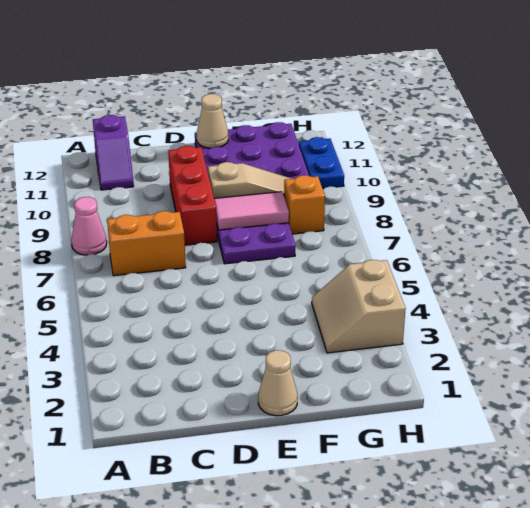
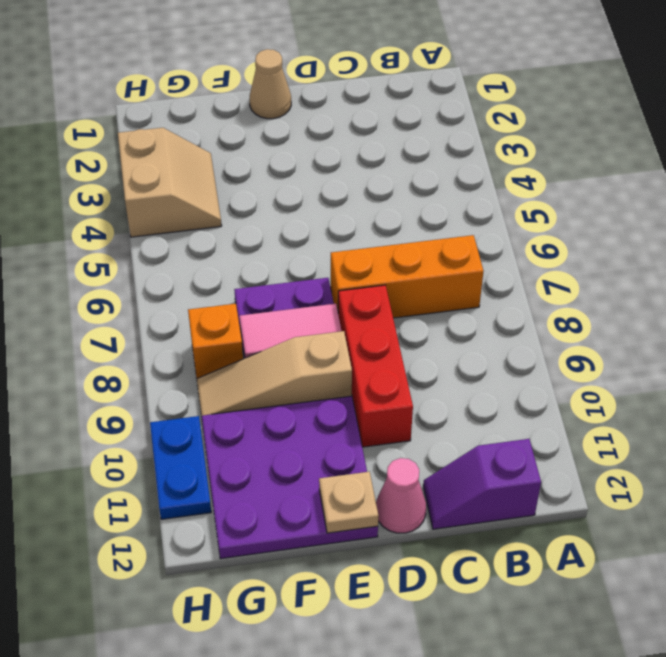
pink 1x1 cone [71,197,107,255] -> pink 1x1 cone moved to [376,458,426,533]
orange 1x2 brick [107,211,186,276] -> orange 1x3 brick [331,235,484,318]
purple 1x2 slope [93,115,134,190] -> purple 1x2 slope turned to [423,439,541,529]
tan 1x1 cone [197,94,228,148] -> tan 1x1 plate [319,472,378,533]

